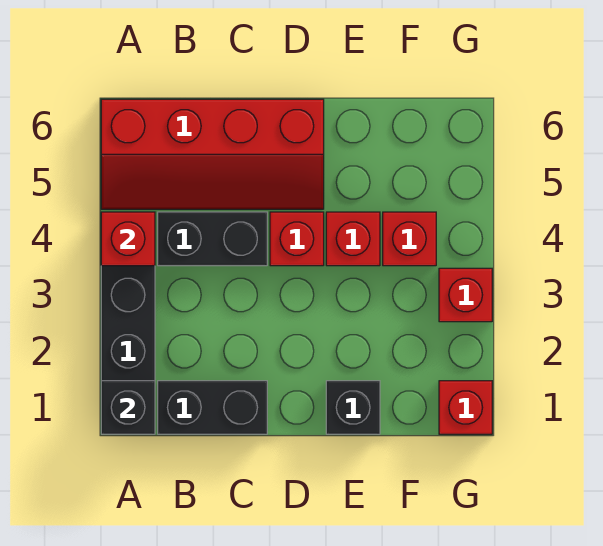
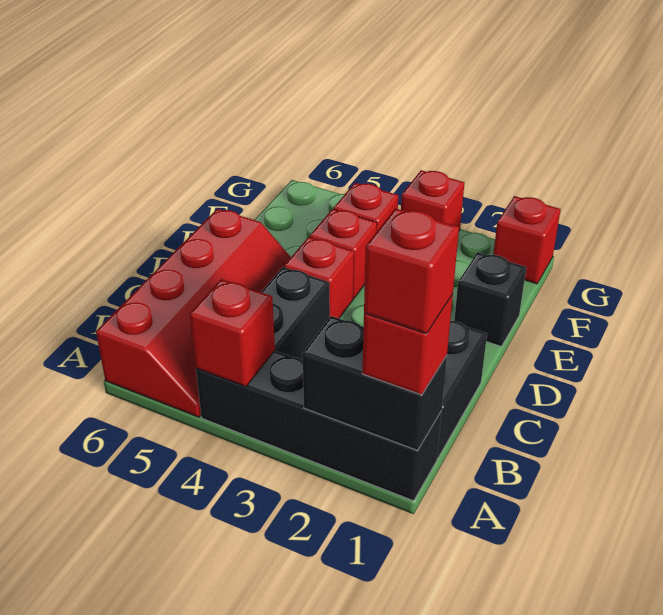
black 1x1 brick [101,381,155,434] -> black 1x2 brick [302,316,447,450]
none -> red 1x1 brick [362,294,453,395]
none -> red 1x1 brick [364,208,459,334]

